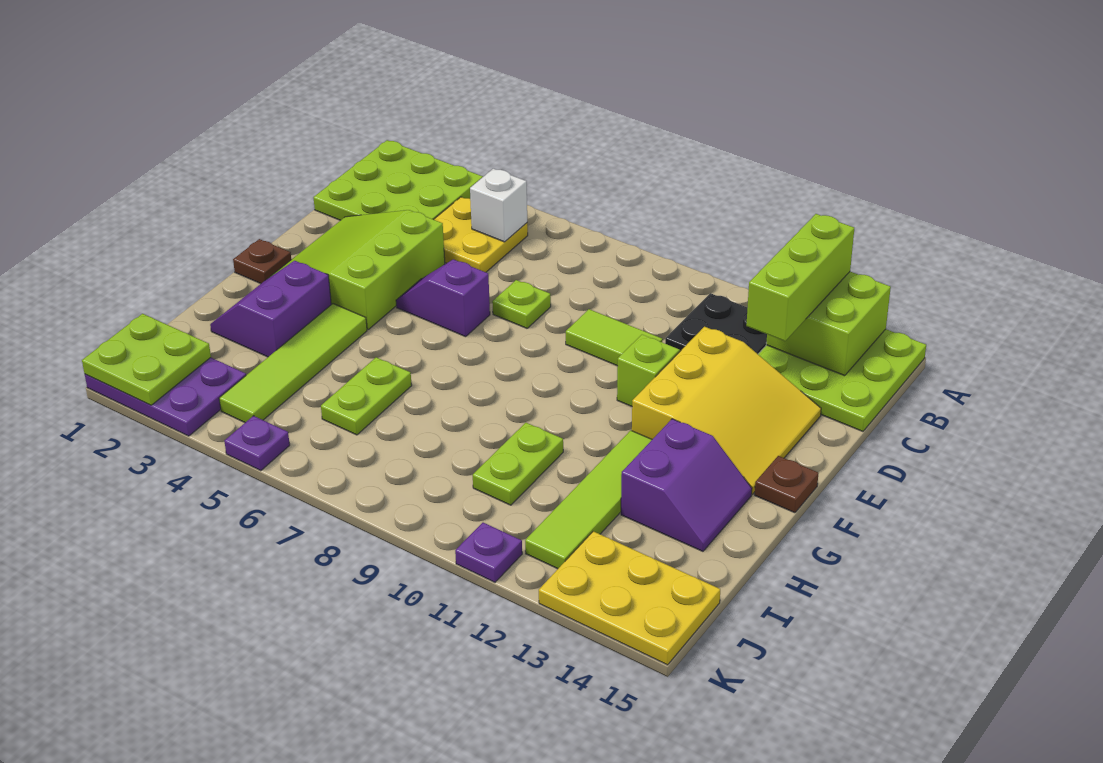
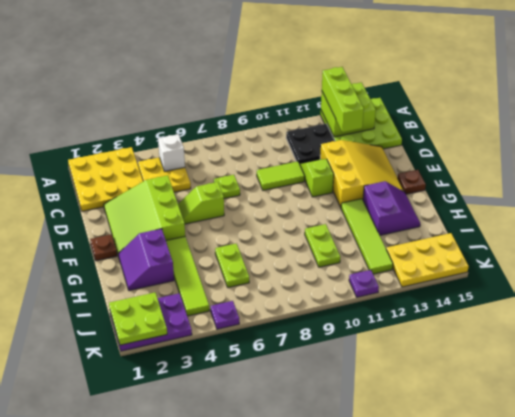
lime 3x3 plate [313,140,483,220] -> yellow 3x3 plate [68,147,143,211]
purple 1x2 slope [396,259,490,337] -> lime 1x2 slope [178,182,224,224]

